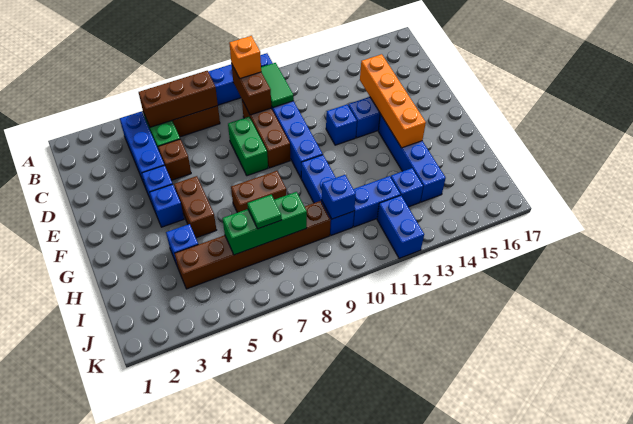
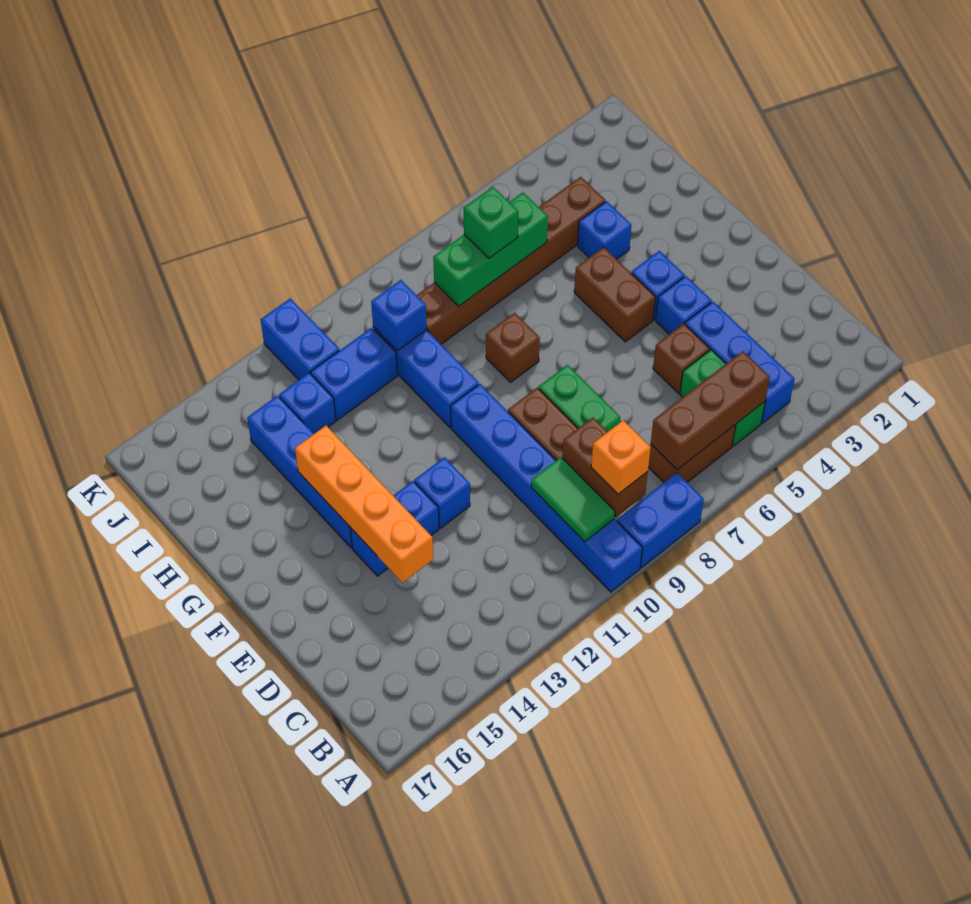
brown 1x2 brick [231,171,286,213] -> brown 1x1 brick [486,313,540,382]
green 1x1 tile [247,195,282,229] -> green 1x1 brick [464,187,518,258]

